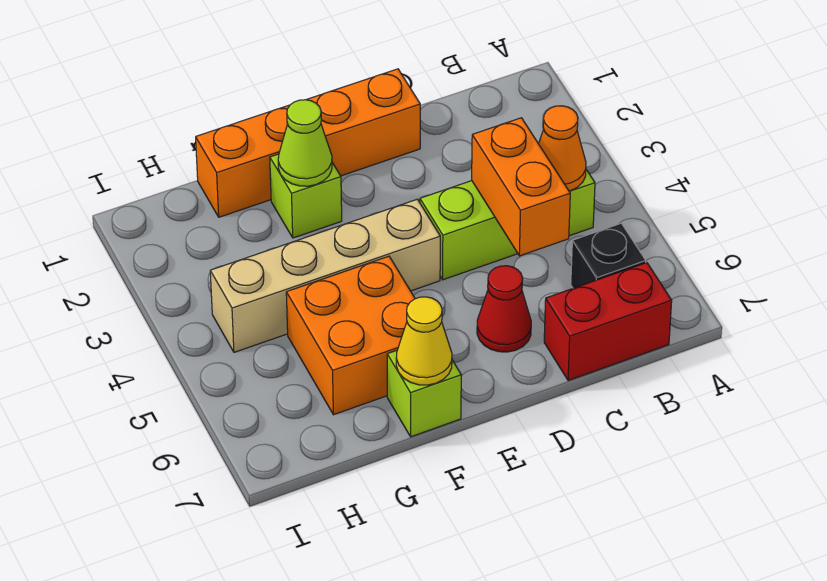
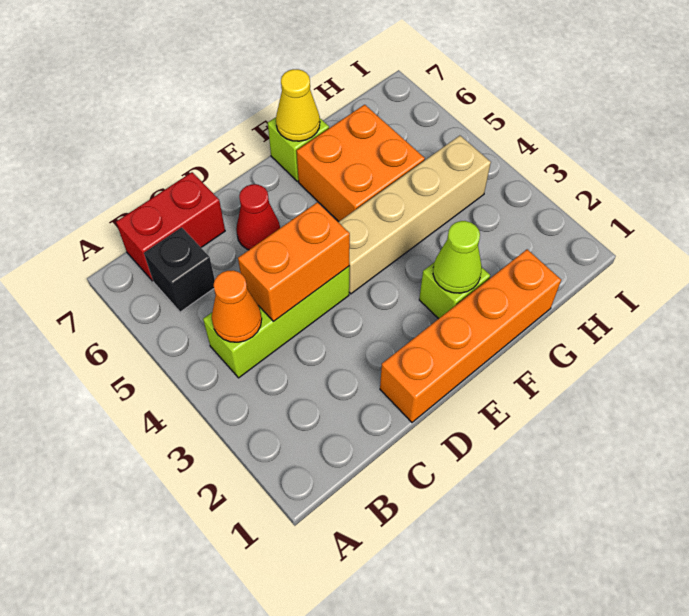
orange 1x2 brick [472,118,570,256] -> orange 1x2 brick turned to [238,202,350,321]

